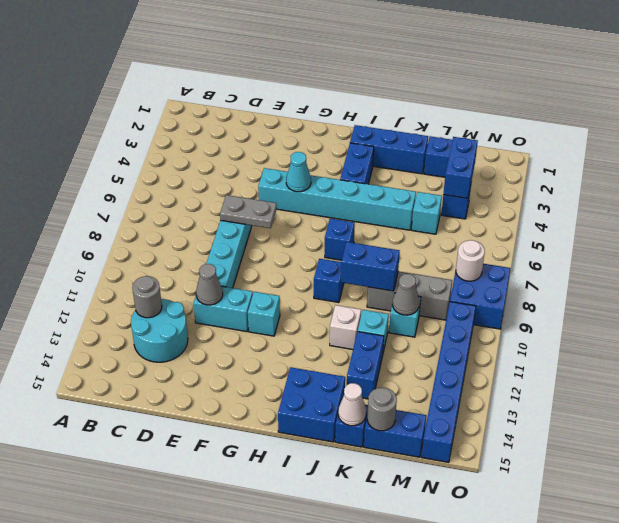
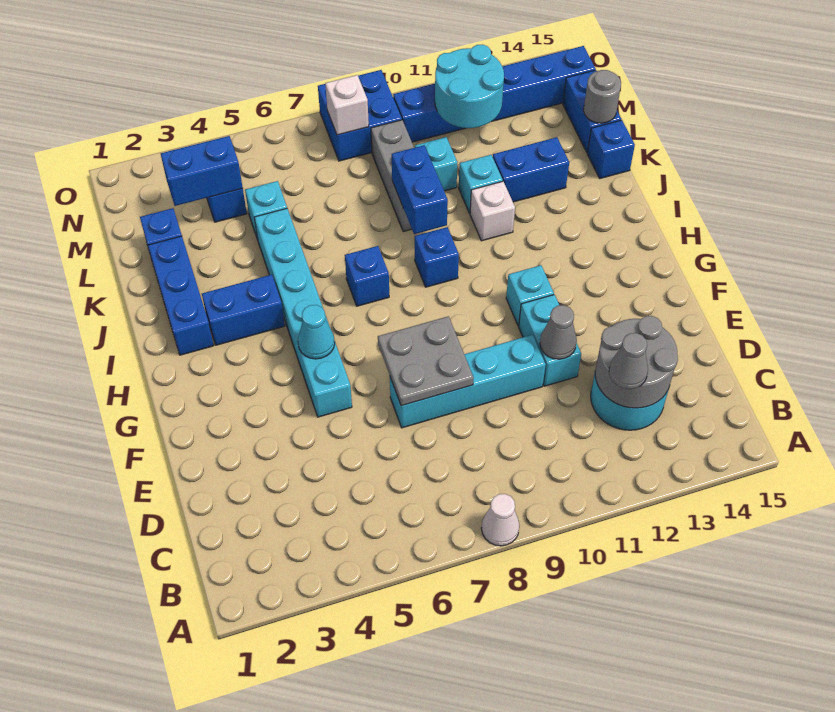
grey 1x1 round brick [132,276,162,318] -> grey 2x2 round brick [595,316,678,408]
grey 1x2 plate [220,195,277,228] -> grey 2x2 plate [378,316,474,406]
blue 2x2 brick [278,367,345,442] -> none
white 1x1 cone [338,383,366,426] -> white 1x1 cone moved to [481,494,519,546]
grey 1x1 cone [393,274,419,315] -> grey 1x1 cone moved to [609,333,648,389]
none -> cyan 2x2 round brick [435,45,504,128]
white 1x1 round brick [456,240,485,281] -> white 1x1 brick [325,75,369,135]

